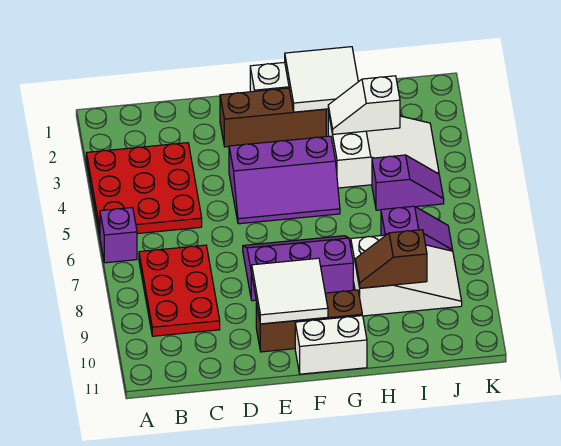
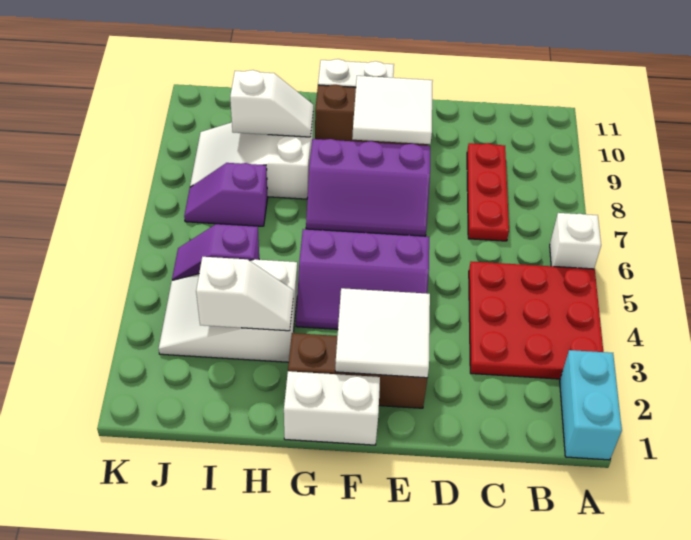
none -> cyan 1x2 brick [560,350,622,460]
purple 1x1 brick [100,208,137,263] -> white 1x1 brick [550,213,601,269]
red 2x3 plate [139,245,220,336] -> red 1x3 plate [467,143,509,241]
purple 2x3 slope [229,136,340,224] -> purple 2x3 slope turned to [296,229,429,329]
white 2x2 tile [285,47,358,112] -> white 2x2 tile moved to [335,288,430,378]
brown 1x2 slope [355,230,427,288] -> white 1x2 slope [230,70,313,137]

